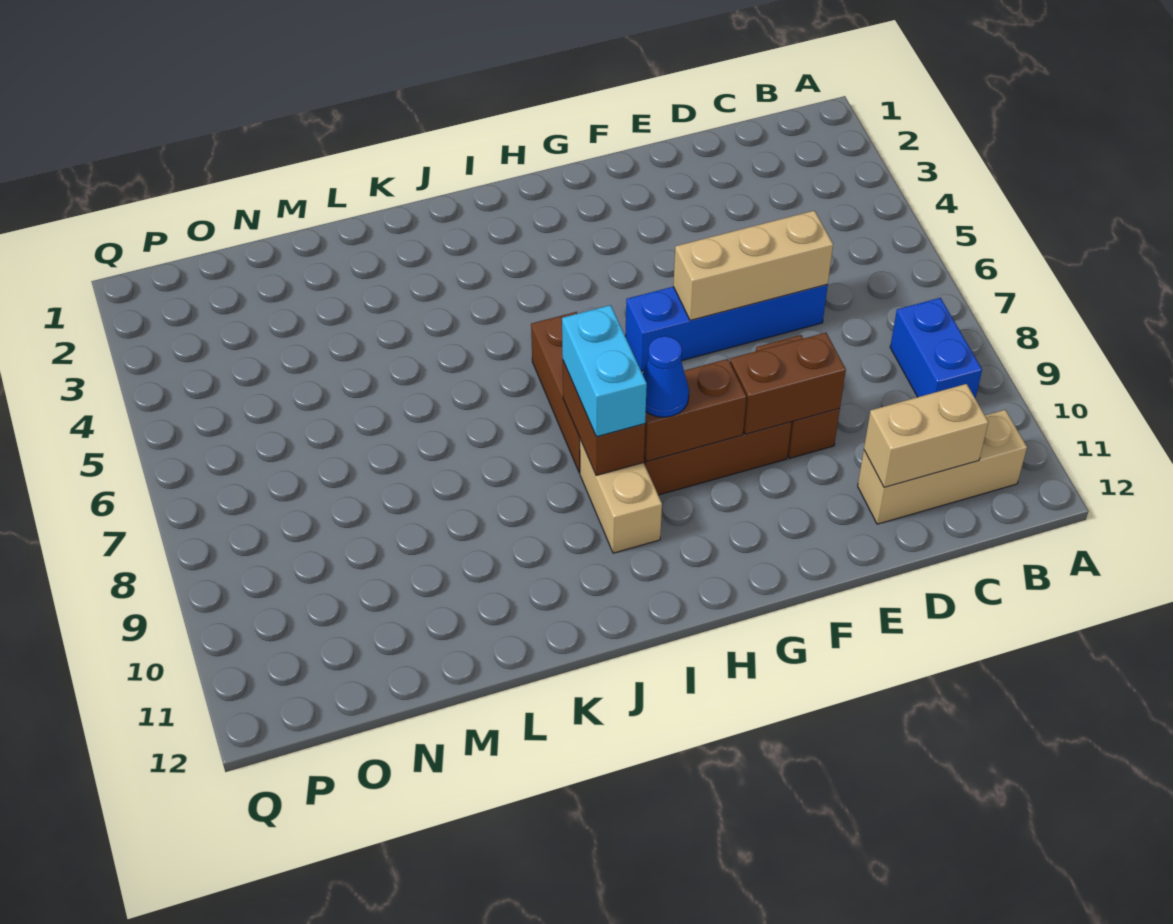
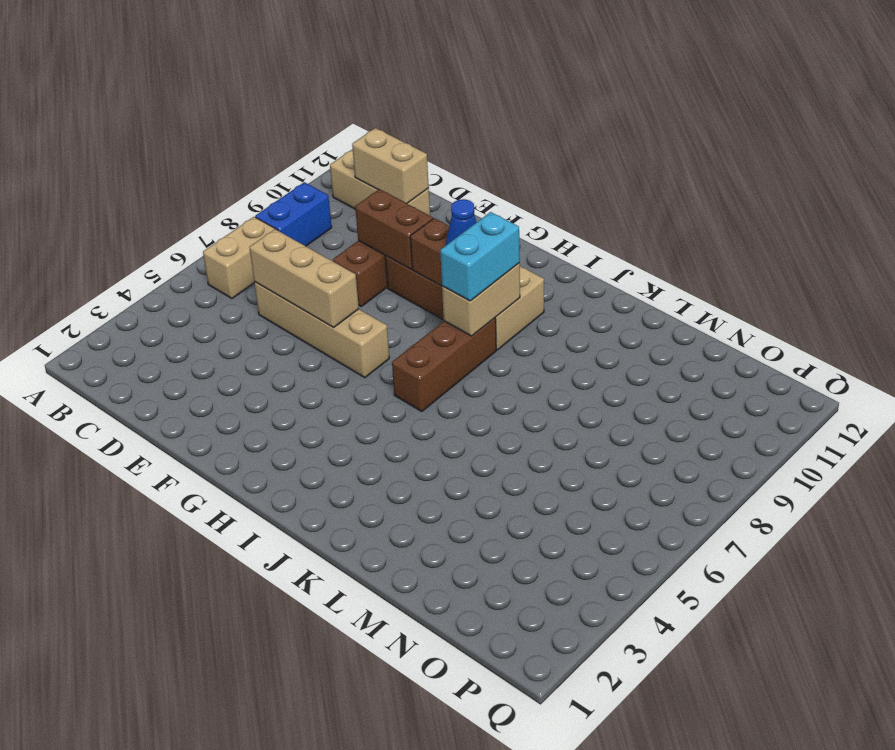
none -> tan 1x2 brick [203,217,277,299]
blue 1x4 brick [625,285,828,371] -> tan 1x4 brick [254,282,389,378]
brown 1x2 brick [562,361,645,475] -> tan 1x2 brick [442,263,520,336]

